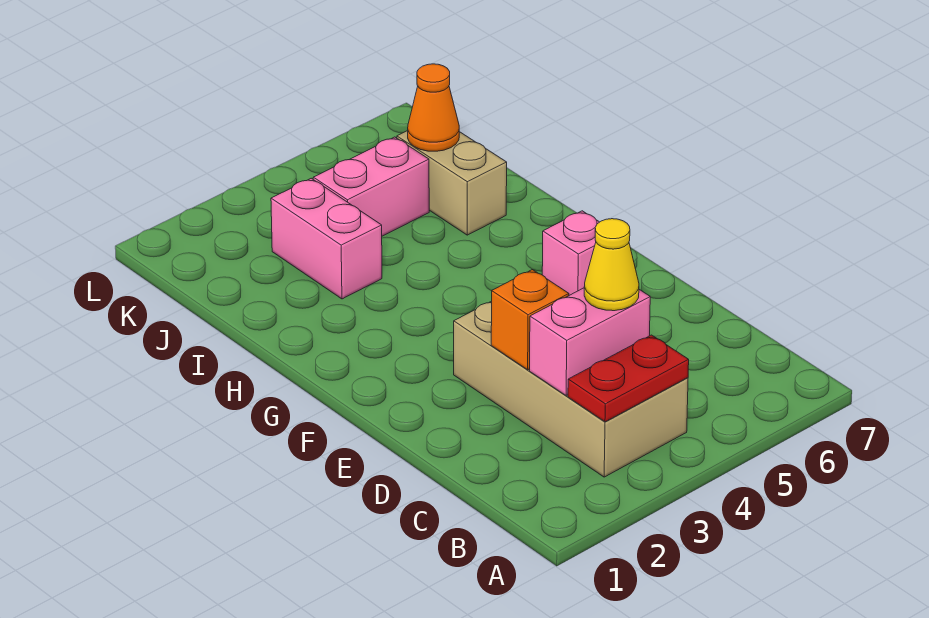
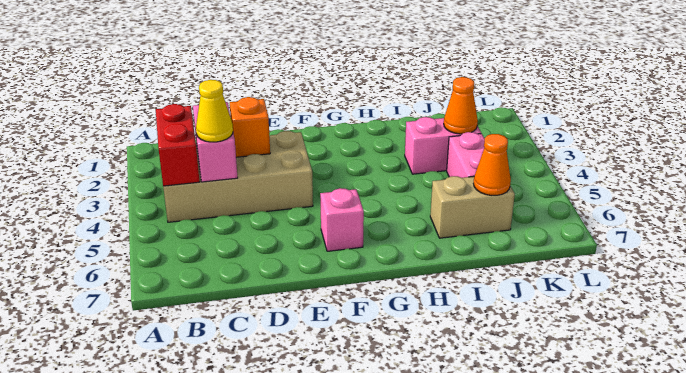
red 1x2 plate [568,335,689,422] -> red 1x2 brick [156,104,200,186]
none -> orange 1x1 cone [444,77,478,134]

